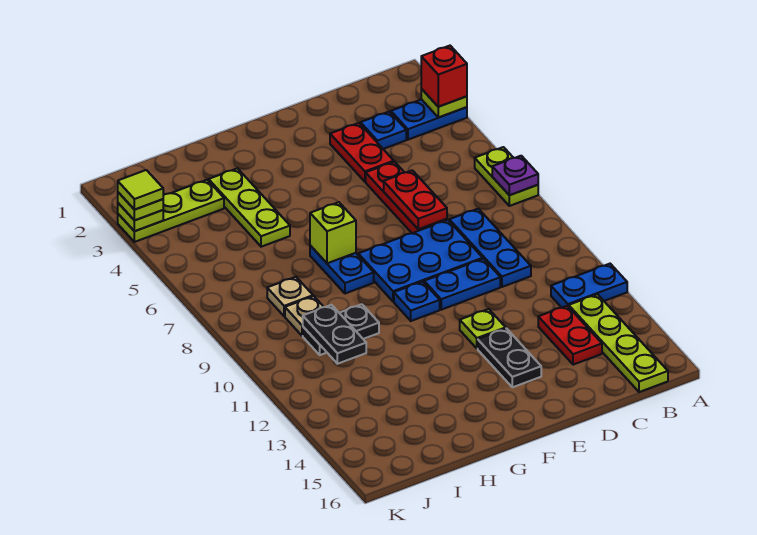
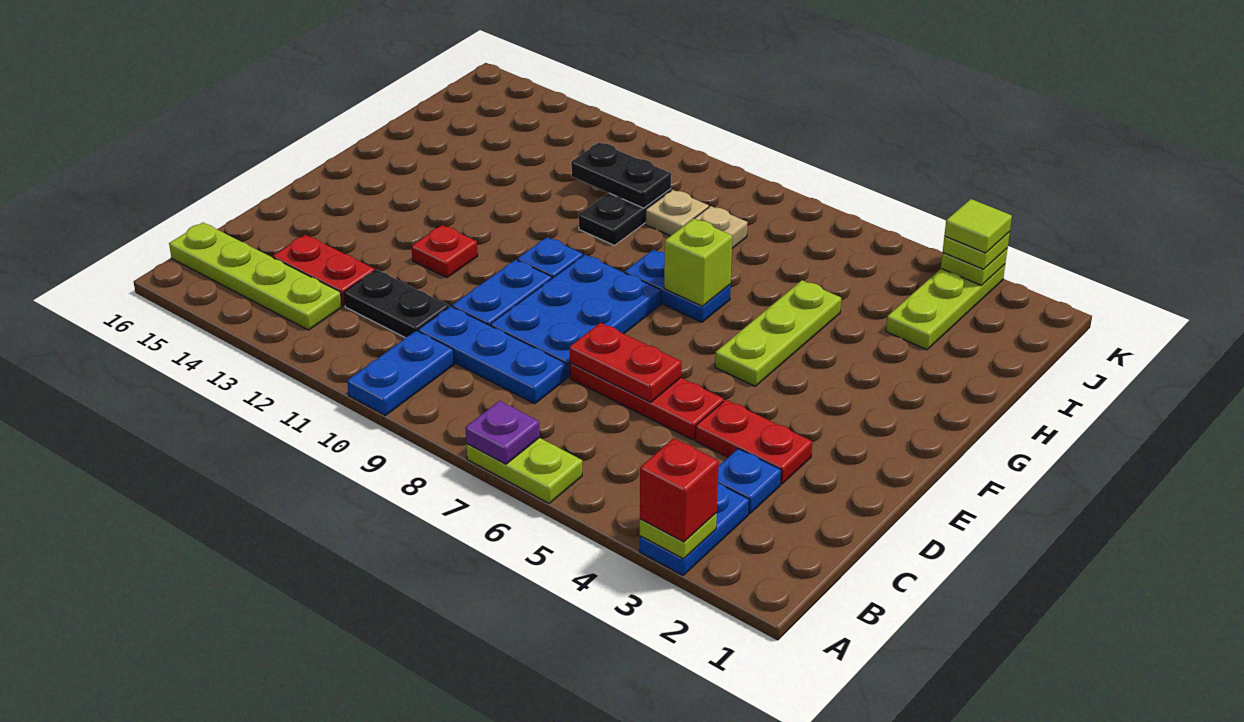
blue 1x2 plate [551,264,627,308] -> blue 1x2 plate moved to [347,331,454,415]
lime 1x1 plate [460,309,506,348] -> red 1x1 plate [411,225,478,278]
black 1x2 plate [478,328,541,387] -> black 1x2 plate moved to [344,270,449,338]
lime 1x3 plate [209,168,290,247] -> lime 1x3 plate turned to [715,280,841,386]

